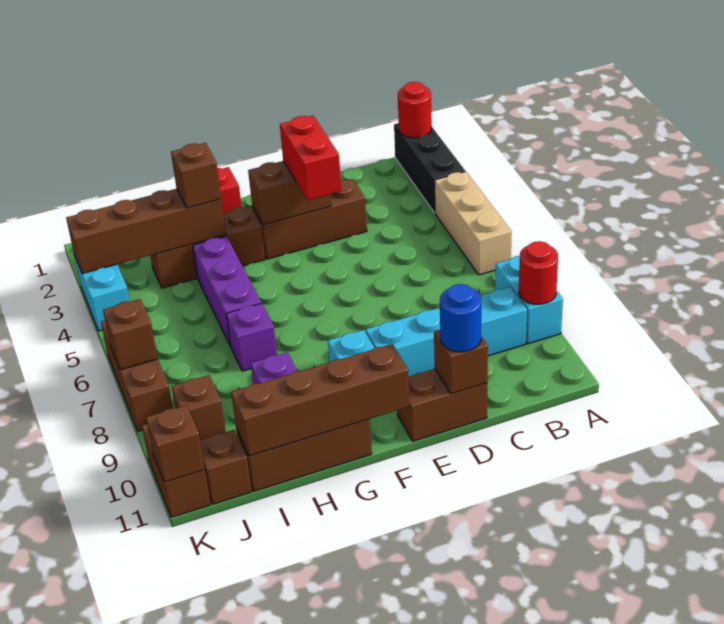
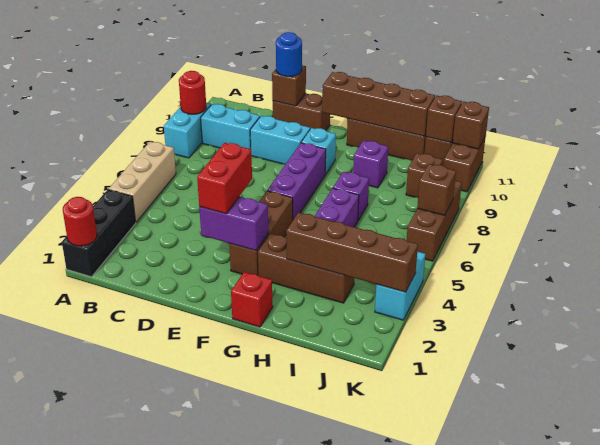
brown 1x3 brick [252,179,367,259] -> brown 1x3 brick turned to [229,191,293,276]
brown 1x2 brick [248,161,331,225] -> purple 1x2 brick [199,197,269,251]
none -> purple 1x3 brick [267,143,326,220]
brown 1x1 brick [171,143,221,208] -> brown 1x1 brick moved to [426,95,462,143]

